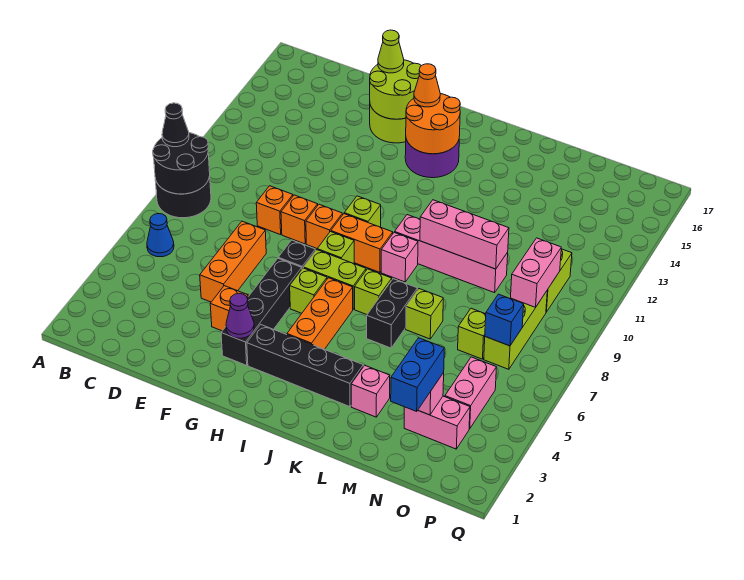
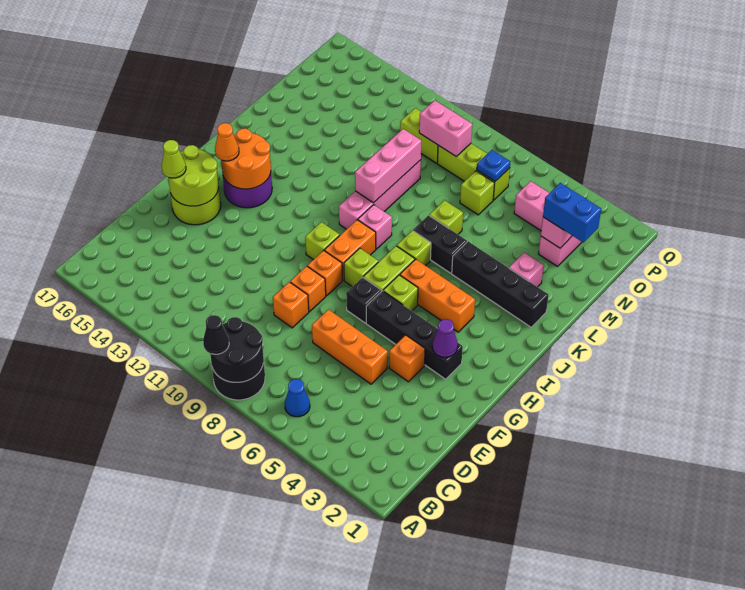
black 1x4 brick [247,325,363,407] -> black 1x4 brick turned to [452,241,548,327]
blue 1x1 brick [485,294,524,346] -> blue 1x1 plate [477,150,510,181]

